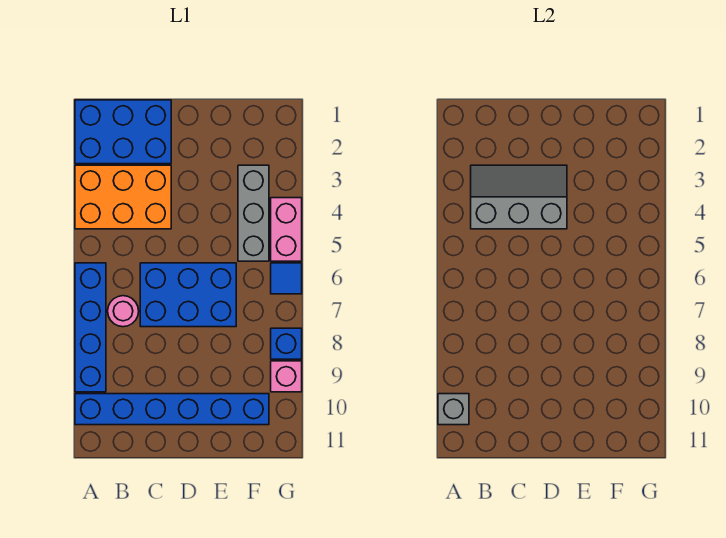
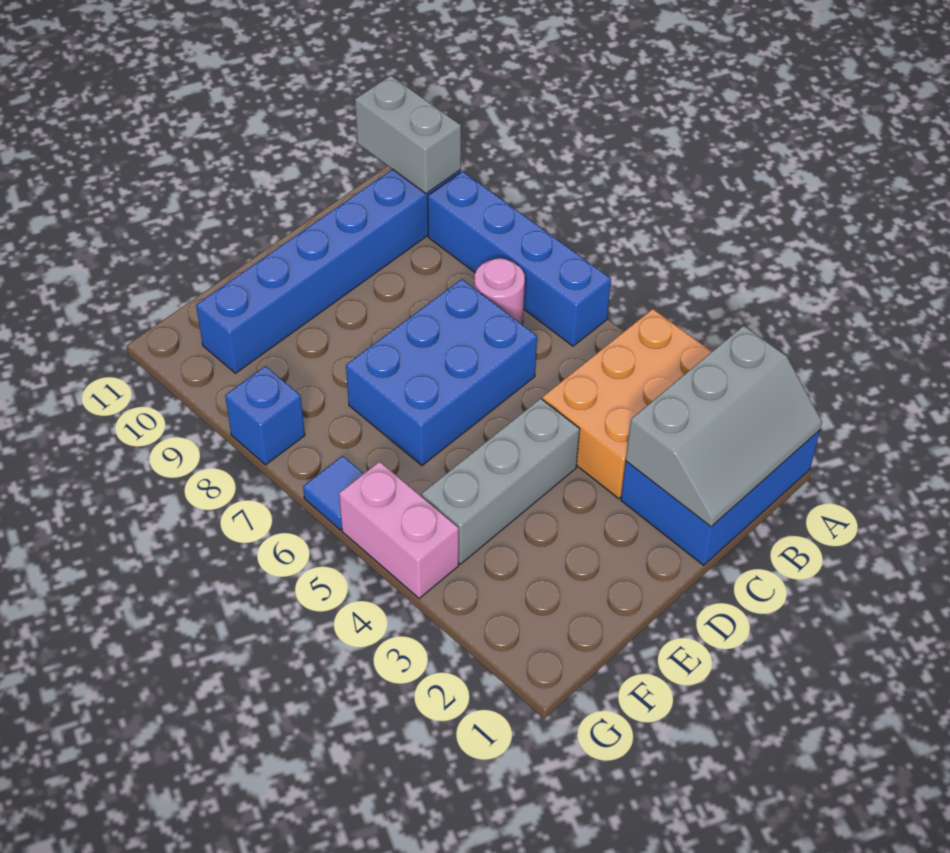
grey 1x1 brick [438,394,469,425] -> grey 1x2 brick [355,76,461,194]
grey 2x3 slope [471,165,567,229] -> grey 2x3 slope moved to [626,326,822,526]
grey 1x3 brick [238,165,269,261] -> grey 1x3 brick turned to [422,398,580,564]
pink 1x1 brick [271,361,302,392] -> none

